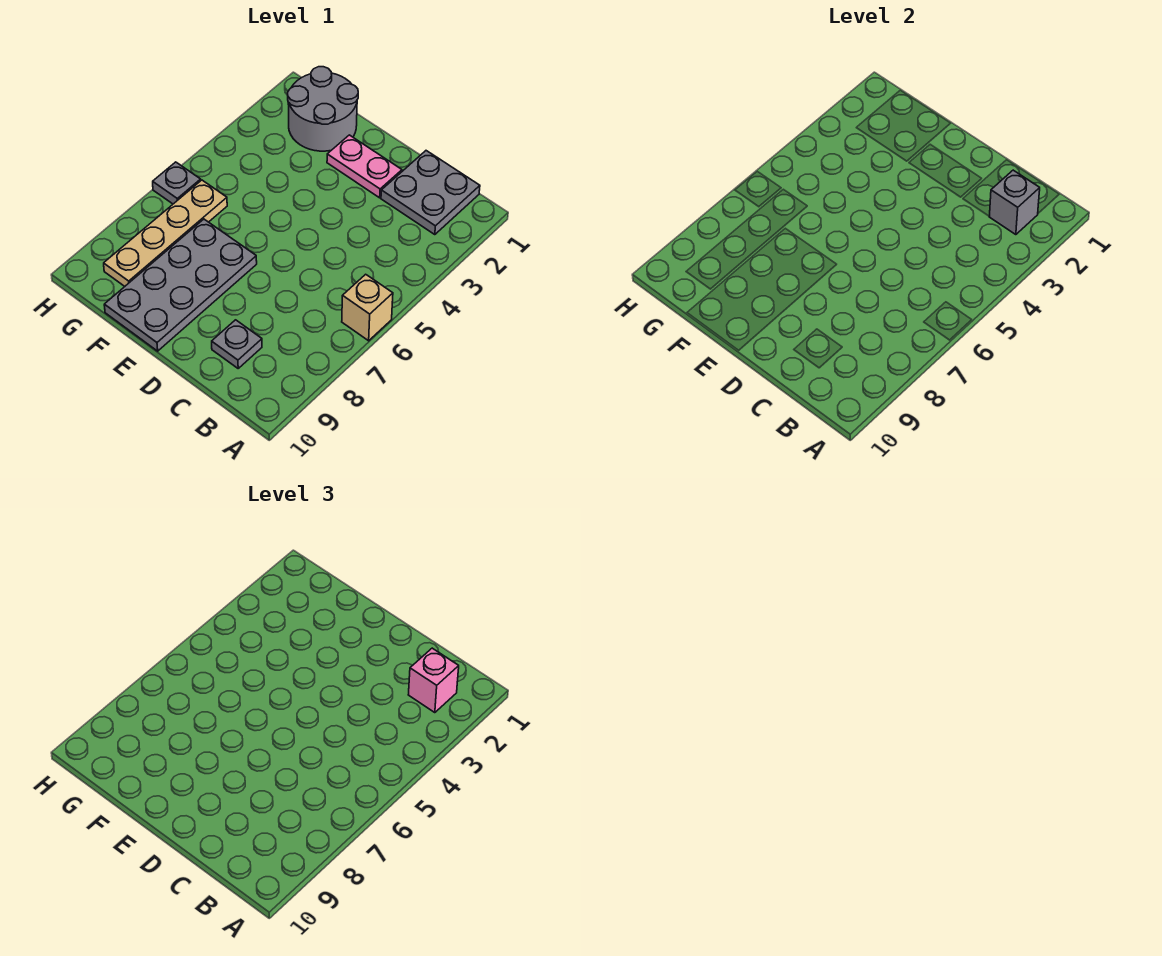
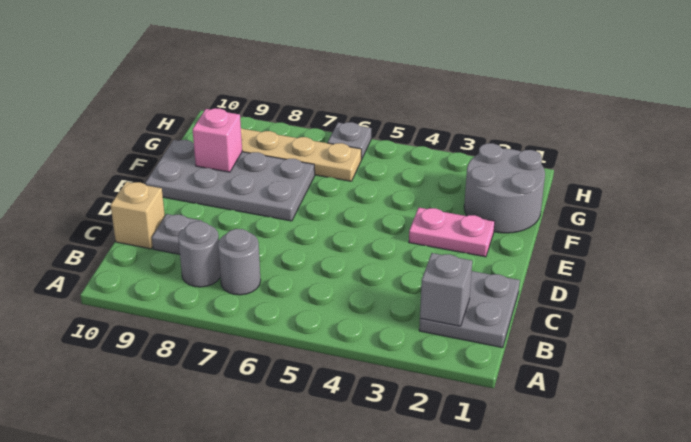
tan 1x1 brick [342,274,393,341] -> tan 1x1 brick moved to [111,182,165,249]
pink 1x1 brick [408,648,459,713] -> pink 1x1 brick moved to [193,108,242,172]
none -> grey 1x1 round brick [218,229,261,295]
none -> grey 1x1 round brick [178,221,220,287]
pink 1x2 plate [327,135,402,198] -> pink 1x2 plate turned to [409,208,495,257]

